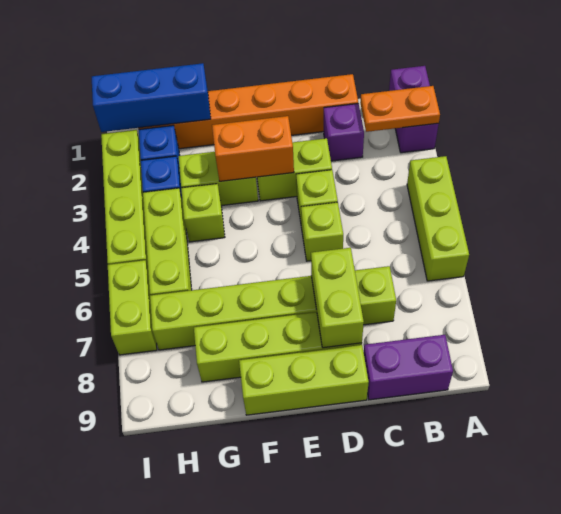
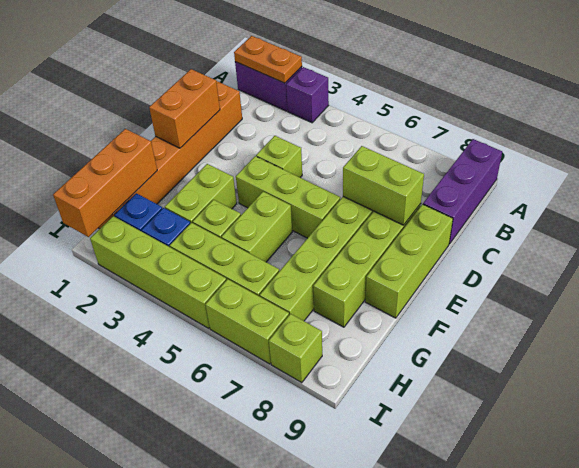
orange 1x2 plate [360,86,440,132] -> orange 1x2 plate turned to [234,36,302,83]
lime 1x3 brick [407,156,469,281] -> lime 1x3 brick moved to [236,156,340,238]
purple 1x2 brick [364,335,453,400] -> purple 1x3 brick [423,139,502,244]
purple 1x1 brick [324,104,364,161] -> purple 1x1 brick moved to [286,67,329,123]
lime 1x2 brick [257,138,332,201] -> lime 1x2 brick moved to [221,192,292,262]
lime 1x1 brick [301,202,343,261] -> lime 1x1 brick moved to [269,314,322,383]
orange 1x2 brick [212,116,294,181] -> orange 1x2 brick moved to [149,69,220,148]
blue 1x3 brick [92,63,211,132] -> orange 1x3 brick [53,129,157,237]

